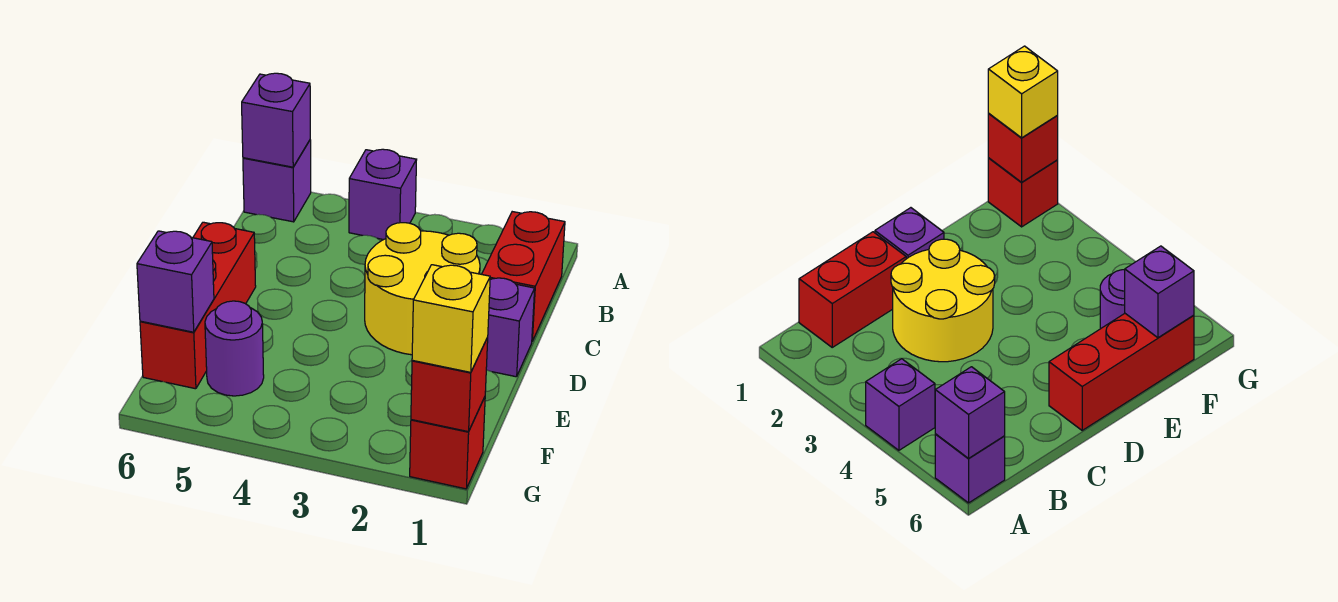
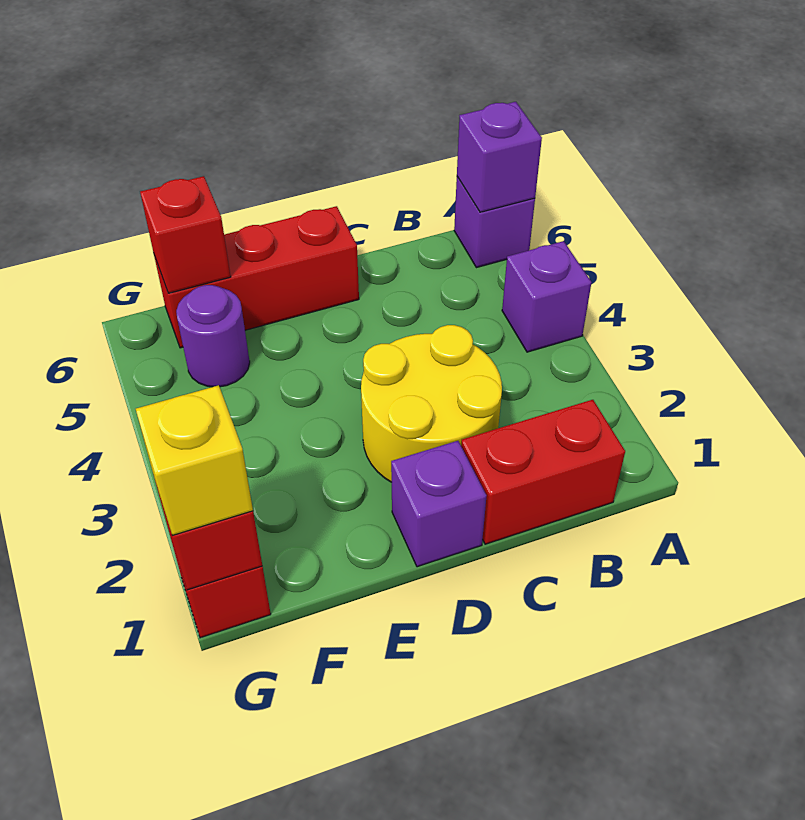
purple 1x1 brick [137,231,214,332] -> red 1x1 brick [140,176,231,293]

